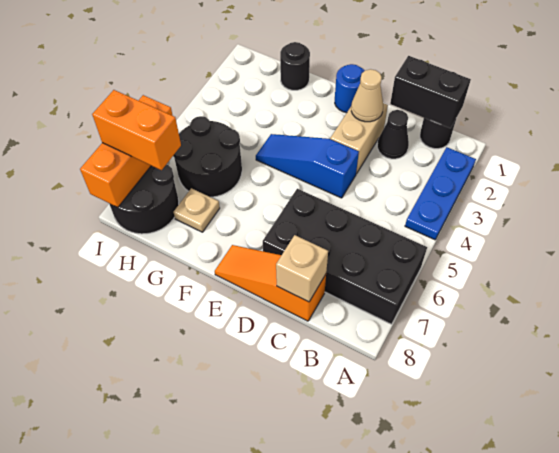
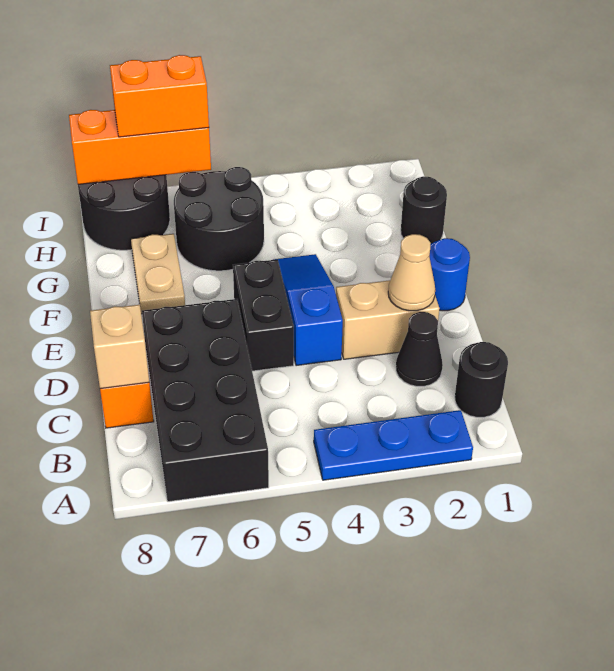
black 1x2 brick [390,56,471,128] -> black 1x2 brick moved to [233,259,294,371]
tan 1x1 plate [173,188,220,232] -> tan 1x2 plate [131,234,185,314]
orange 1x2 brick [92,90,181,170] -> orange 1x2 brick turned to [110,55,209,137]

